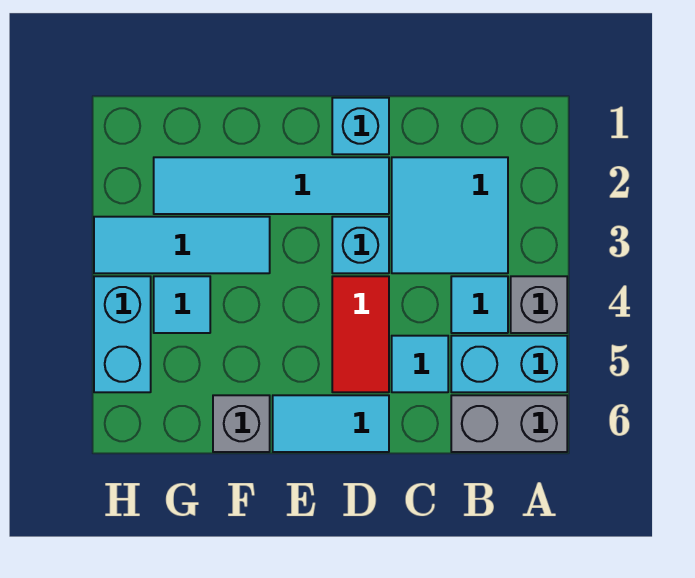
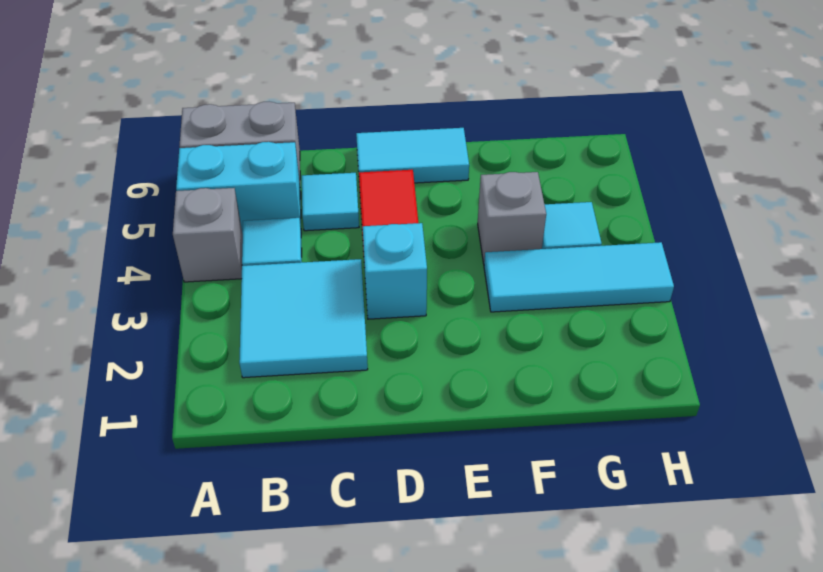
cyan 1x1 brick [332,98,389,154] -> none
cyan 1x4 tile [154,157,389,214] -> none
grey 1x1 brick [213,395,270,452] -> grey 1x1 brick moved to [478,172,546,264]
cyan 1x2 brick [94,276,151,392] -> none

